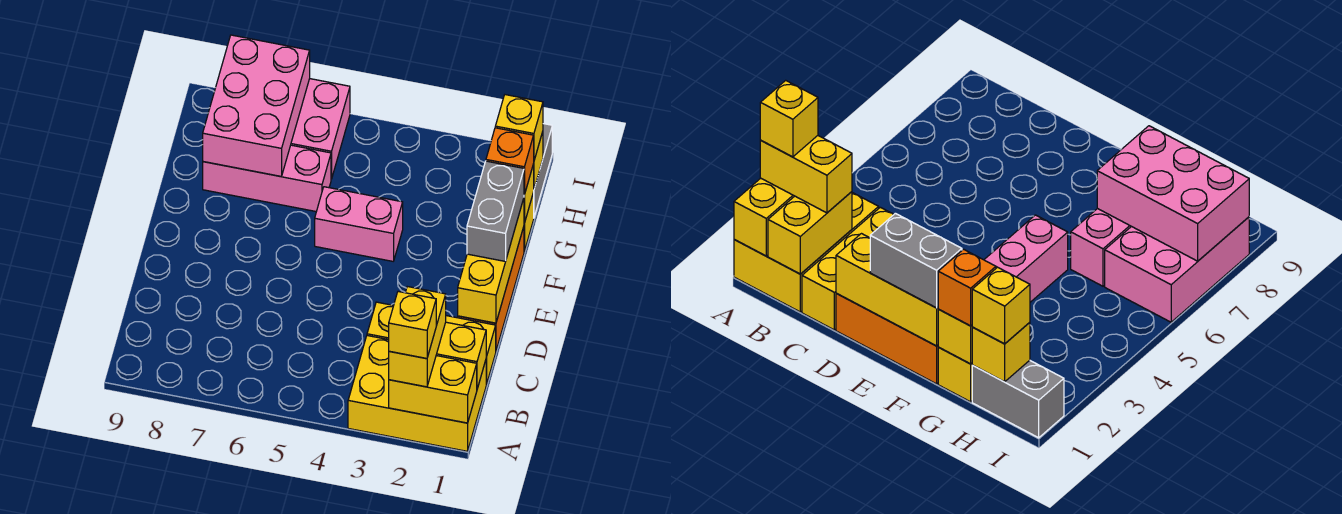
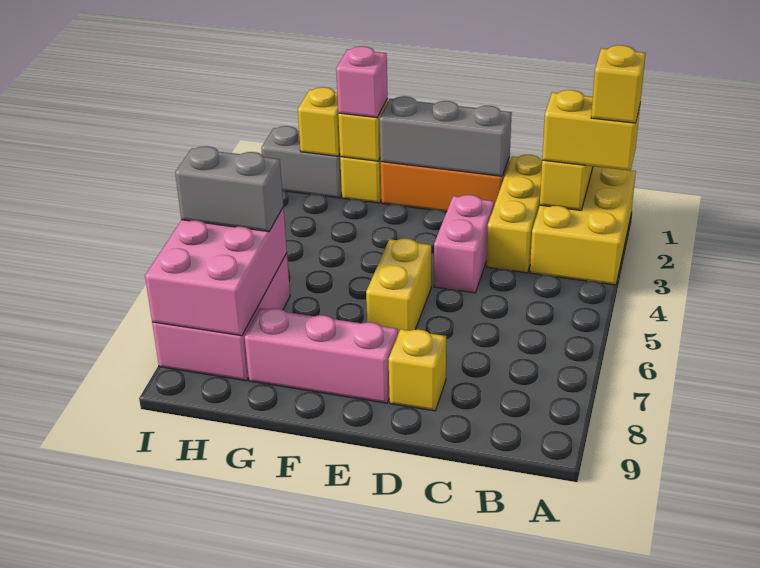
yellow 1x2 brick [389,356,477,423] -> yellow 1x2 brick moved to [366,239,431,334]
yellow 1x3 brick [458,199,524,323] -> grey 1x3 brick [379,96,512,176]
grey 1x2 brick [467,161,524,262] -> grey 1x2 brick moved to [175,146,283,232]
pink 1x2 brick [315,187,403,261] -> pink 1x2 brick moved to [434,195,494,293]
orange 1x1 brick [486,128,534,195] -> pink 1x1 brick [336,46,388,118]
pink 1x3 brick [203,145,331,212] -> pink 1x3 brick turned to [245,308,398,403]
pink 2x3 brick [203,35,310,176] -> pink 2x3 brick turned to [145,207,287,336]
yellow 1x1 brick [495,95,543,160] -> yellow 1x1 brick moved to [389,329,446,411]

